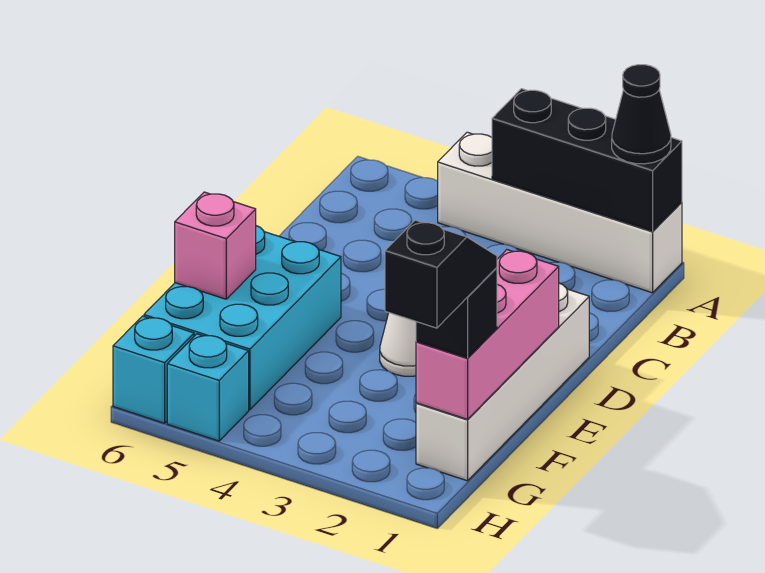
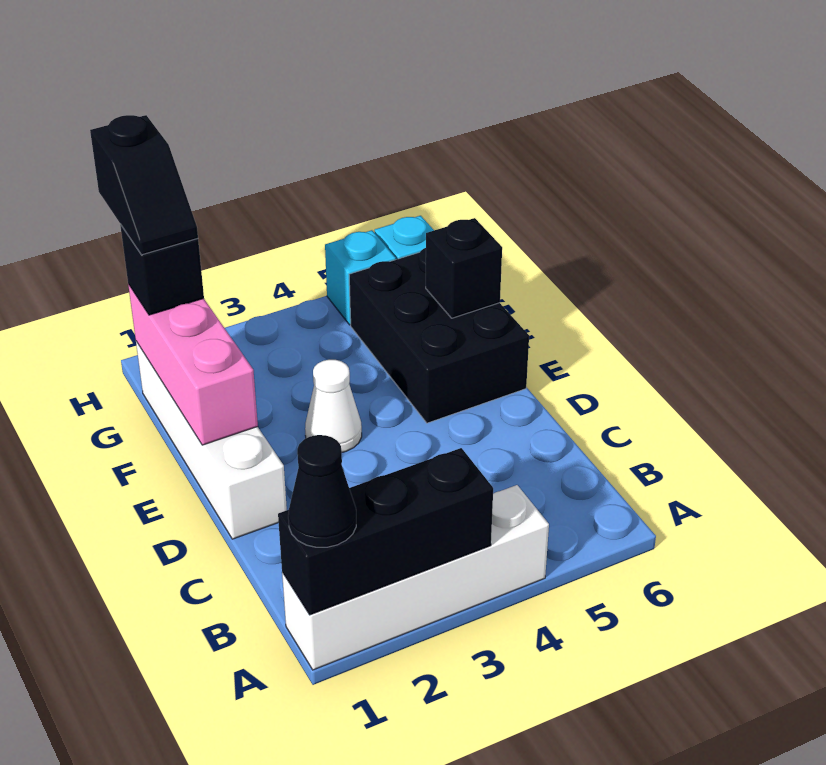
cyan 2x3 brick [144,226,341,410] -> black 2x3 brick [349,248,529,423]
pink 1x1 brick [175,192,256,299] -> black 1x1 brick [426,218,502,318]

